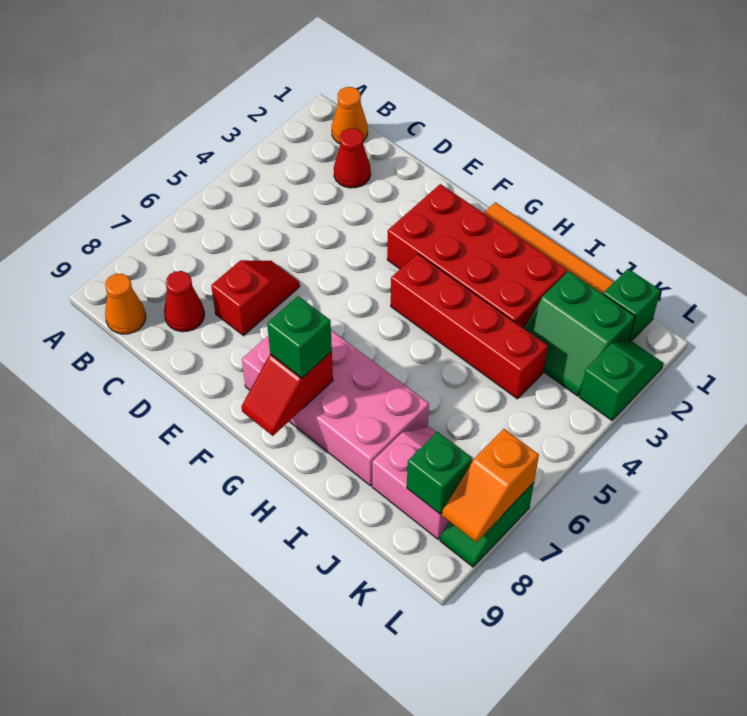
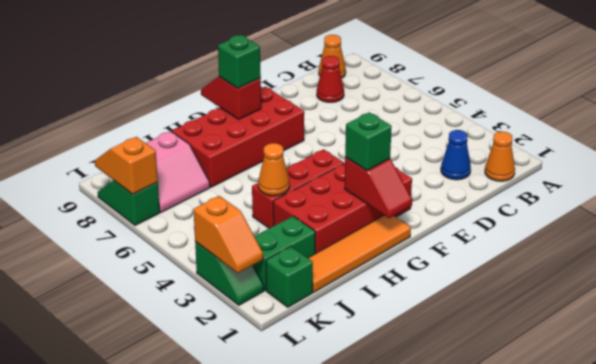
red 1x1 cone [334,128,371,188] -> blue 1x1 cone [441,130,471,180]
red 1x2 slope [211,260,300,336] -> red 1x2 slope moved to [345,157,412,218]
pink 2x4 brick [242,330,429,486] -> red 2x4 brick [172,87,304,187]
red 1x4 brick [391,254,548,399] -> red 1x3 brick [252,149,344,228]
none -> orange 1x1 cone [258,143,289,196]
green 1x1 brick [407,432,472,514] -> green 1x1 brick moved to [345,112,392,171]
none -> orange 1x2 slope [194,196,263,273]

